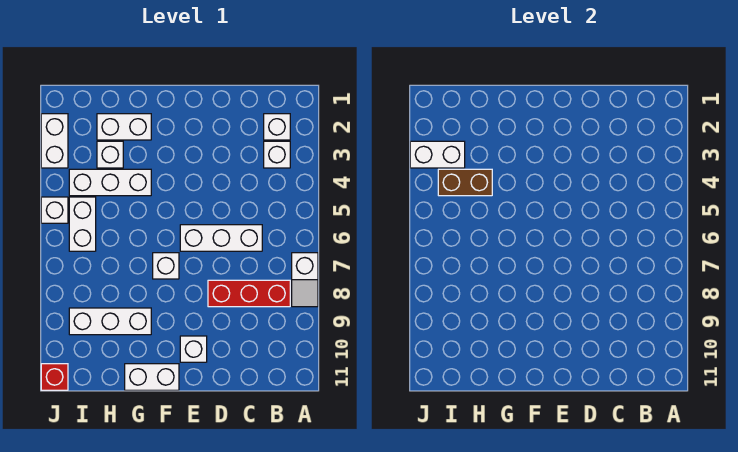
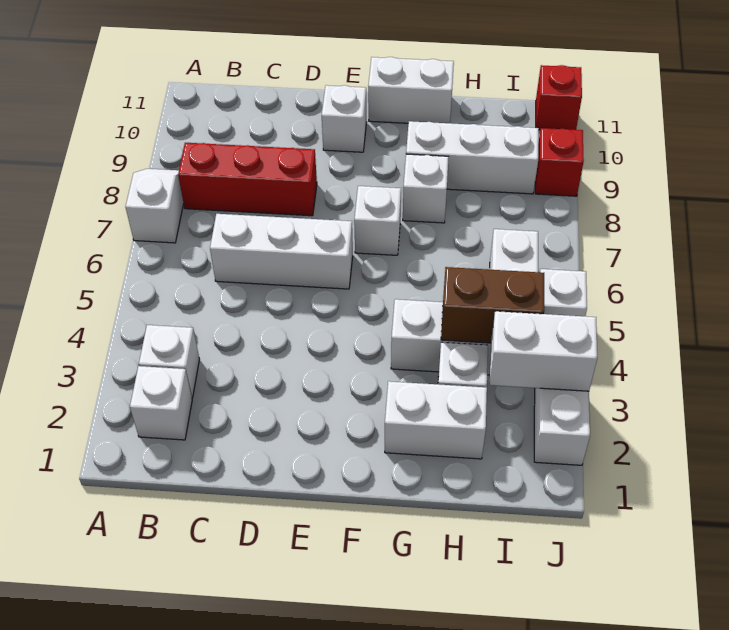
none -> white 1x1 brick [403,154,449,223]
none -> red 1x1 brick [535,128,584,196]

